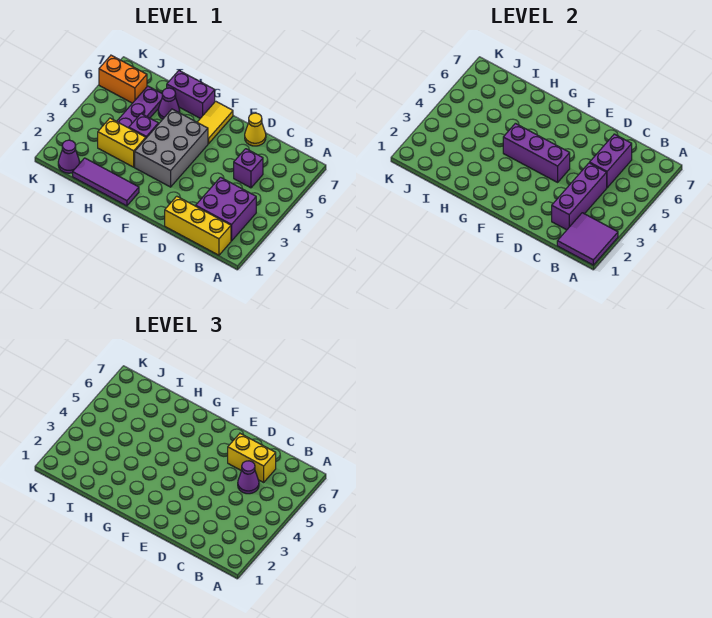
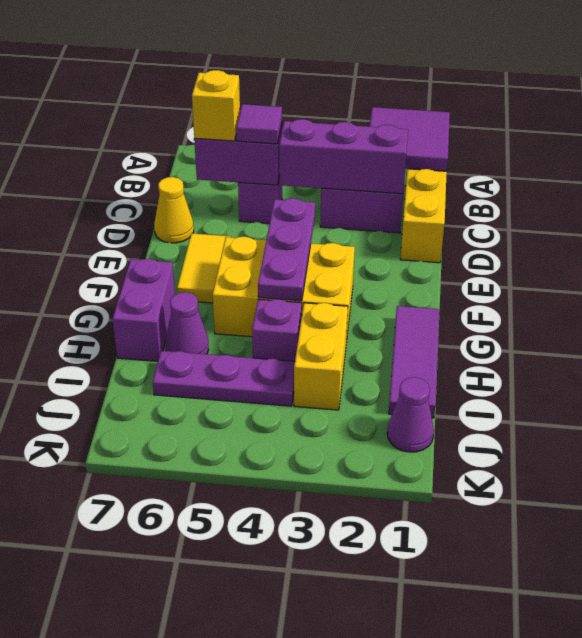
purple 1x1 cone [238,461,259,494] -> purple 1x1 tile [236,104,282,144]
yellow 1x2 brick [228,434,276,482] -> yellow 1x1 brick [192,70,240,141]
purple 1x3 brick [503,123,570,182] -> purple 1x3 plate [258,198,315,301]
grey 2x3 brick [135,109,208,187] -> yellow 2x3 brick [213,237,355,342]
yellow 1x2 tile [197,101,233,144] -> yellow 1x2 tile turned to [177,233,231,303]
orange 1x2 brick [99,55,147,103] -> none

